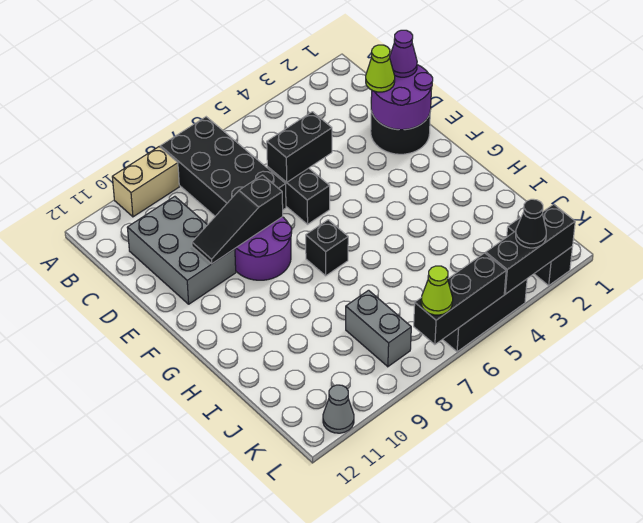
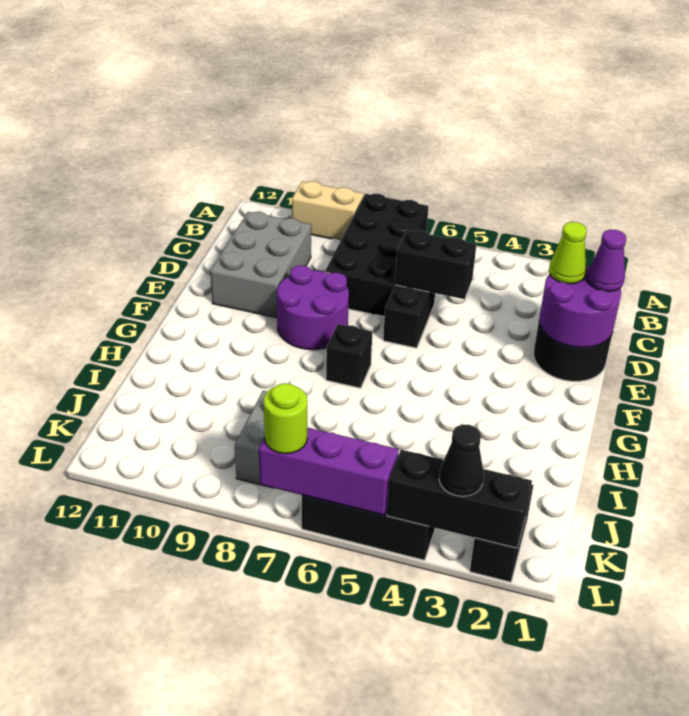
black 1x3 slope [192,175,283,264] -> none
black 1x3 brick [414,253,506,345] -> purple 1x3 brick [259,428,399,515]
lime 1x1 cone [421,266,453,315] -> lime 1x1 round brick [264,383,308,454]
grey 1x1 cone [323,385,354,433] -> none

